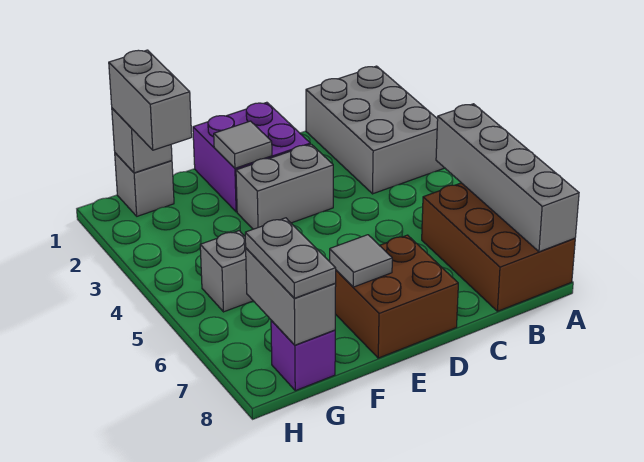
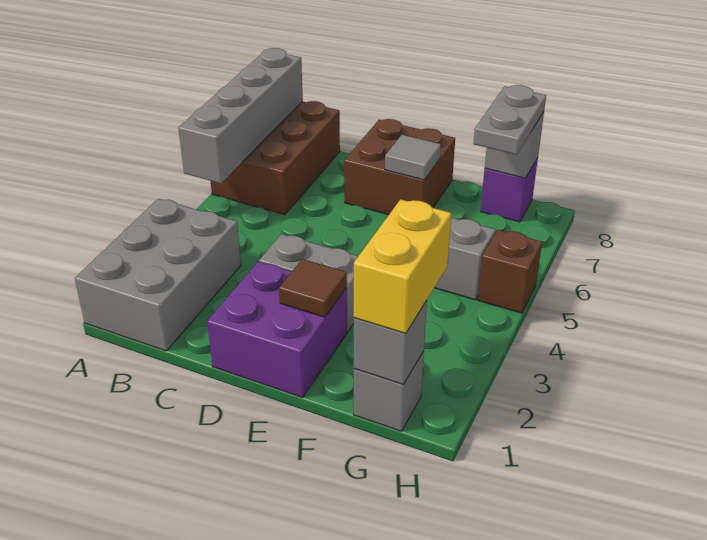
grey 1x1 tile [214,121,272,168] -> brown 1x1 tile [279,259,347,317]
grey 1x2 brick [109,50,192,150] -> yellow 1x2 brick [354,199,451,333]
grey 1x2 brick [246,248,336,345] -> grey 1x1 brick [485,112,544,178]
none -> brown 1x1 brick [478,230,542,313]

